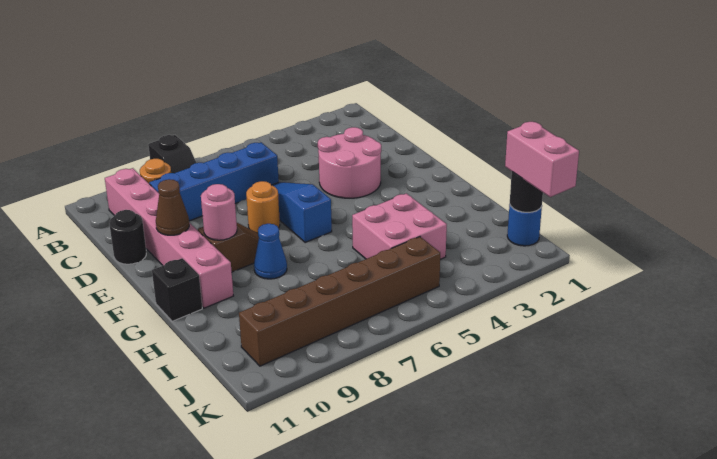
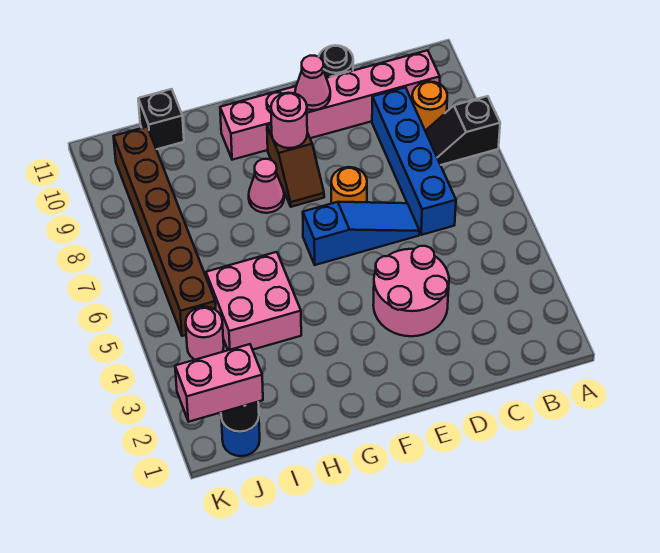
brown 1x1 cone [156,179,189,235] -> pink 1x1 cone [295,56,330,110]
blue 1x1 cone [254,224,287,279] -> pink 1x1 cone [249,159,284,213]
black 1x1 brick [152,258,202,321] -> black 1x1 brick moved to [138,89,184,149]
none -> pink 1x1 round brick [186,307,224,360]

